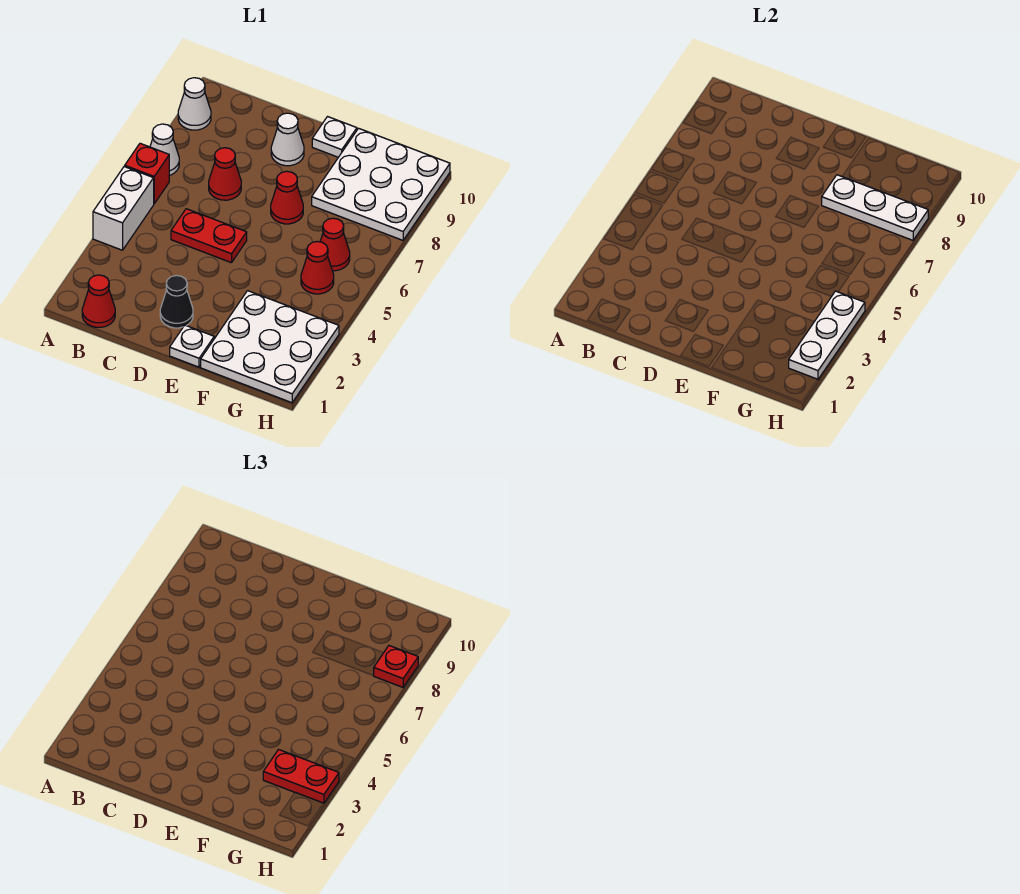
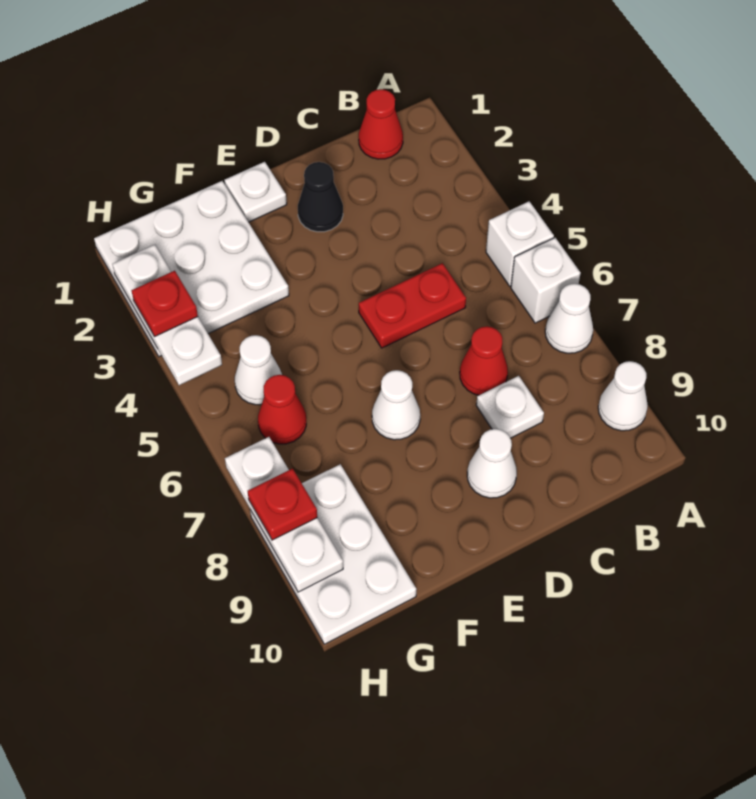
white 1x2 brick [93,166,154,250] -> white 1x1 brick [486,201,554,286]
red 1x1 brick [125,143,169,204] -> white 1x1 brick [511,238,580,323]
red 1x1 cone [271,171,303,224] -> white 1x1 cone [372,370,420,440]
white 1x1 plate [312,117,357,157] -> white 1x1 plate moved to [476,376,544,438]
white 3x3 plate [312,128,450,240] -> white 2x3 plate [250,464,416,644]
white 1x3 plate [822,175,928,240] -> white 1x3 plate turned to [225,437,343,592]
red 1x2 plate [263,750,339,803] -> red 1x1 plate [131,271,198,337]
red 1x1 cone [301,242,334,294] -> white 1x1 cone [235,335,282,405]

